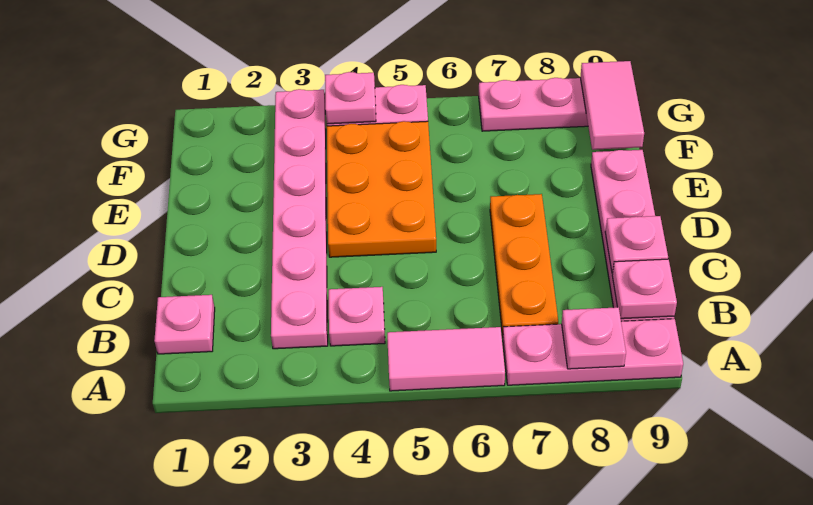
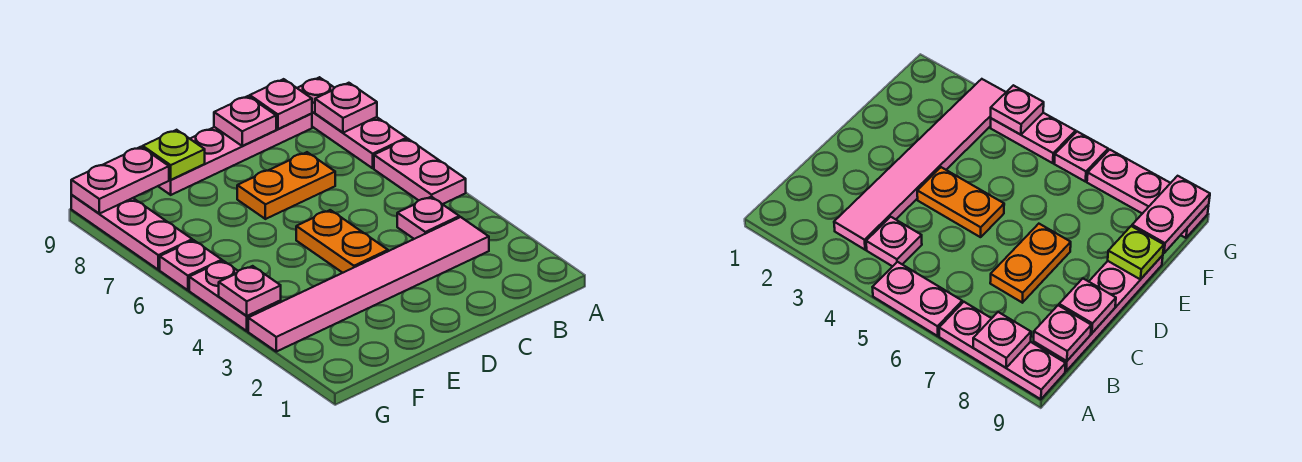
pink 1x2 tile [387,327,505,391] -> pink 1x2 plate [374,139,466,204]
pink 1x1 plate [154,295,215,354] -> pink 1x1 plate moved to [160,240,222,290]
pink 1x6 plate [271,89,328,349] -> pink 1x6 tile [248,217,489,352]
orange 1x3 plate [490,194,558,336] -> orange 1x2 plate [237,152,335,219]
orange 2x3 plate [327,121,436,257] -> orange 1x2 plate [296,210,388,273]
none -> lime 1x1 plate [143,130,205,180]
pink 1x2 tile [580,61,644,150] -> pink 1x2 plate [71,147,169,214]

